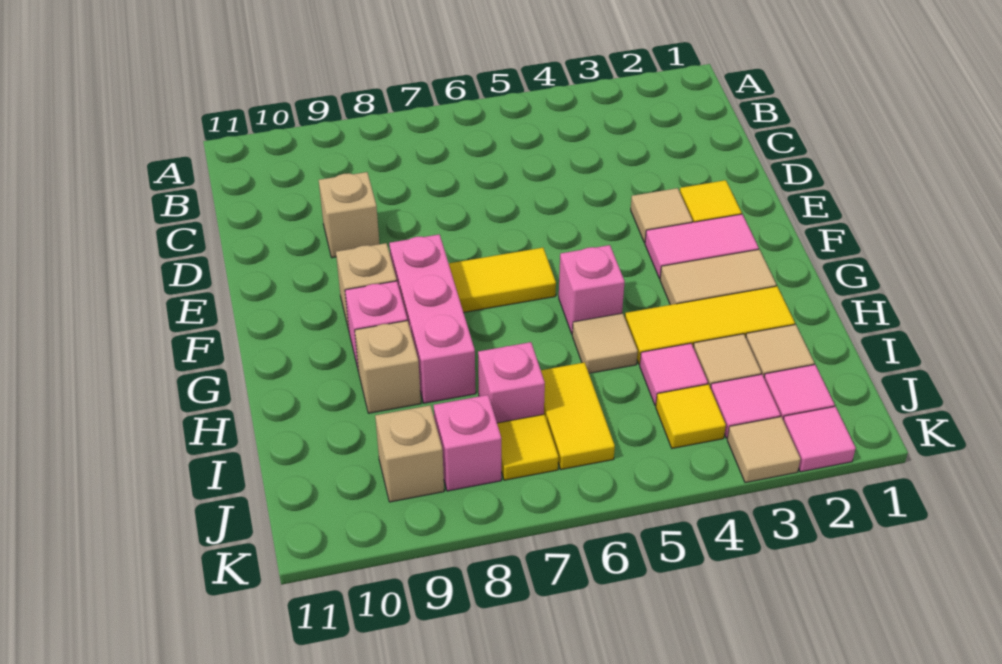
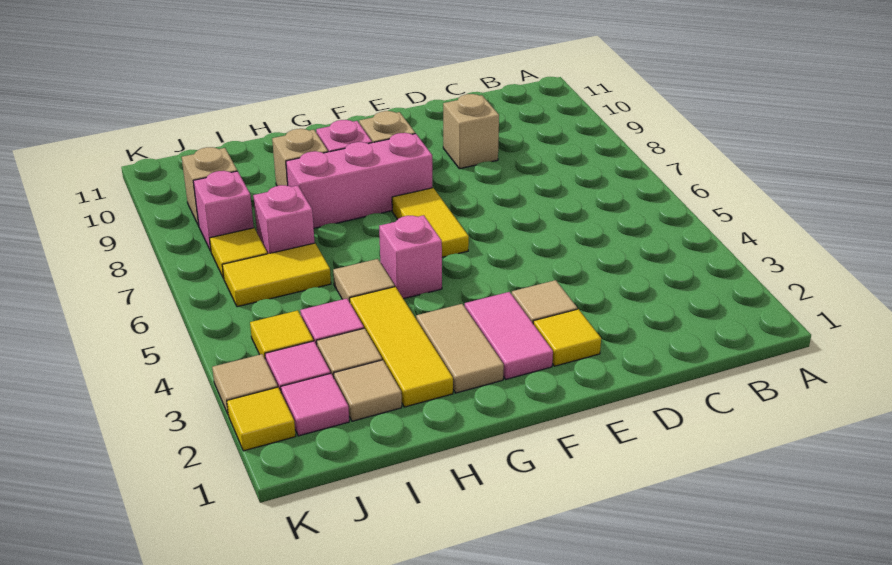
pink 1x1 tile [783,407,856,472] -> yellow 1x1 tile [227,387,296,451]

